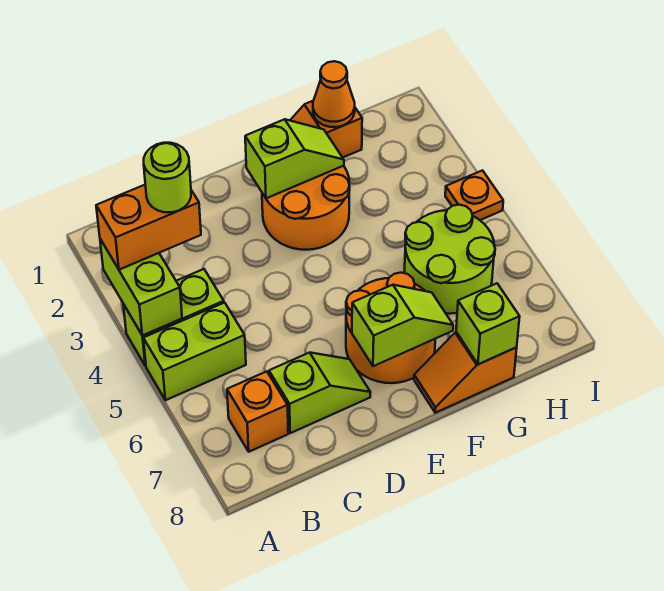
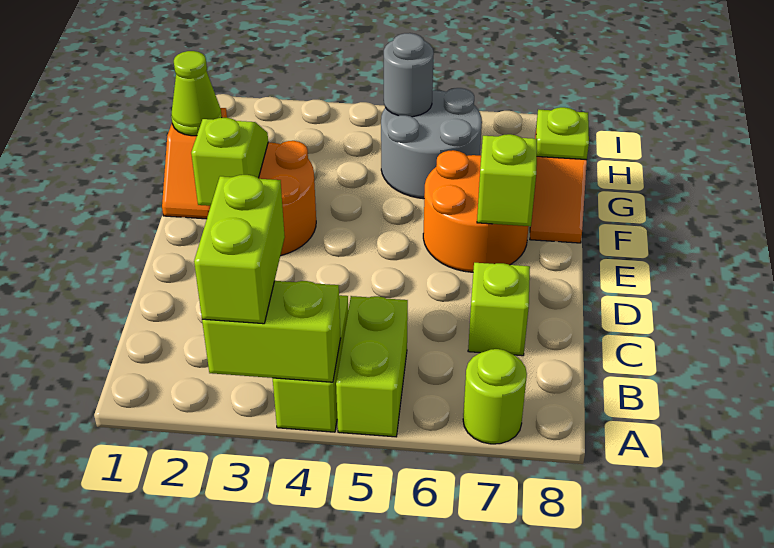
orange 1x2 brick [96,185,201,270] -> lime 1x2 brick [194,175,285,324]
lime 1x1 round brick [144,143,191,212] -> lime 1x1 round brick moved to [463,349,527,444]
orange 1x1 brick [227,371,288,452] -> none
orange 1x1 cone [313,61,355,127] -> lime 1x1 cone [171,51,222,136]
lime 2x2 round brick [404,205,495,314] -> grey 2x2 round brick [381,88,482,199]
lime 1x1 brick [456,283,520,364] -> lime 1x1 plate [536,107,589,160]
none -> grey 1x1 round brick [384,33,434,117]
orange 1x1 plate [445,170,503,220] -> none

